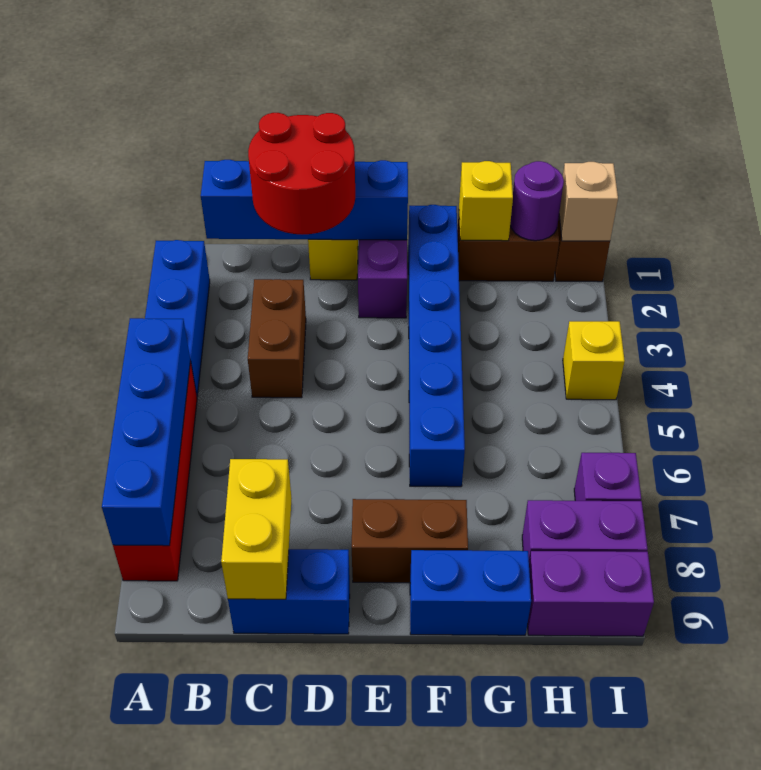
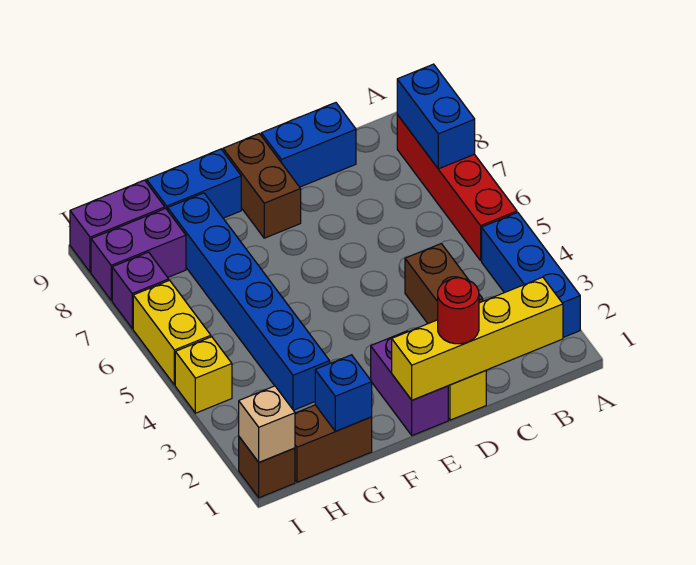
blue 1x4 brick [102,318,190,546] -> blue 1x2 brick [397,64,475,169]
blue 1x4 brick [201,160,408,240] -> yellow 1x4 brick [392,277,563,400]
red 2x2 round brick [248,113,355,235] -> red 1x1 round brick [438,278,479,344]
yellow 1x2 brick [221,459,292,599] -> yellow 1x2 brick moved to [133,280,211,385]
brown 1x2 brick [352,499,468,583] -> brown 1x2 brick turned to [223,134,301,238]
blue 1x6 brick [408,205,465,487] -> blue 1x6 brick moved to [168,193,330,410]
yellow 1x1 brick [459,161,513,241] -> blue 1x1 brick [315,355,372,431]
purple 1x1 round brick [510,161,564,241] -> none

